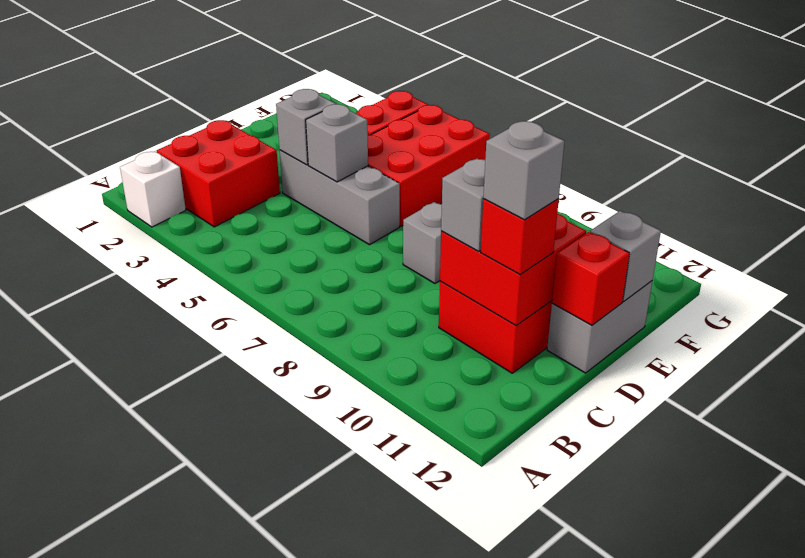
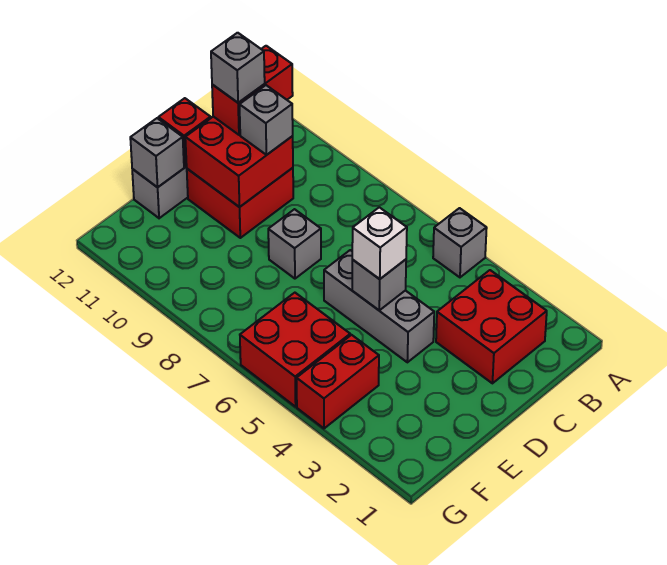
white 1x1 brick [120,151,186,227] -> white 1x1 brick moved to [352,207,407,279]
red 1x1 brick [481,199,559,275] -> red 1x2 brick [212,46,293,135]
grey 1x1 brick [276,89,336,165] -> grey 1x1 brick moved to [433,208,487,277]
red 2x3 brick [368,105,490,226] -> red 2x2 brick [240,293,350,407]

